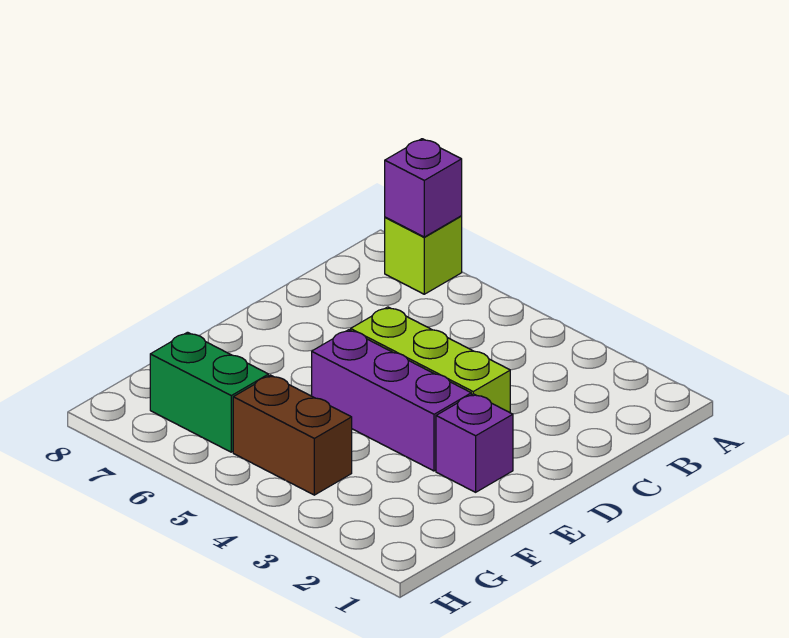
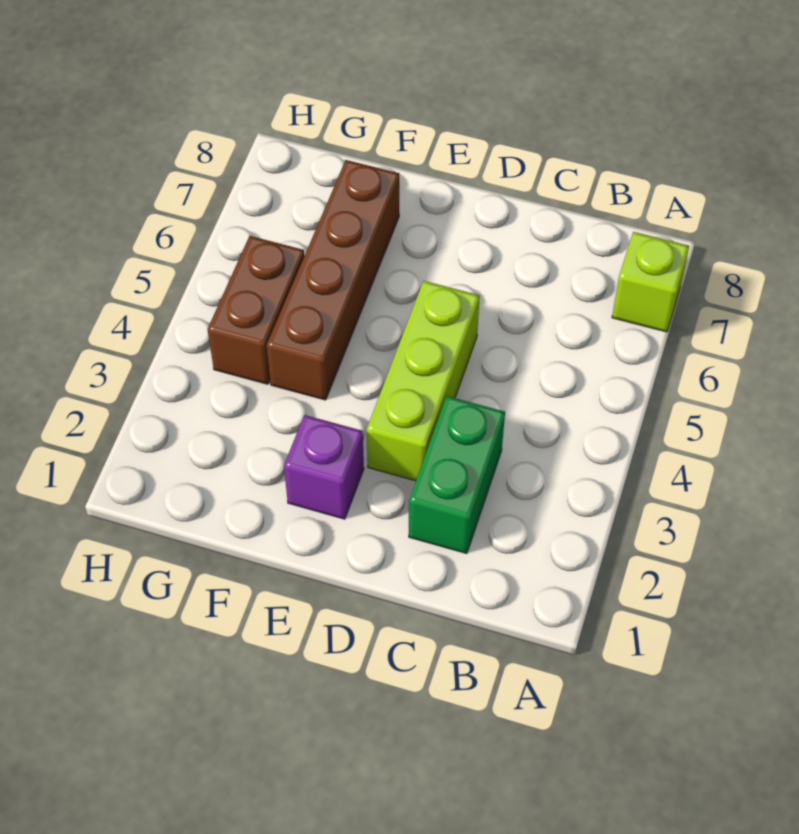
purple 1x1 brick [385,139,462,237] -> none
purple 1x3 brick [312,330,471,471] -> none
none -> brown 1x4 brick [267,160,399,400]
green 1x2 brick [150,332,269,452] -> green 1x2 brick moved to [409,396,505,554]

